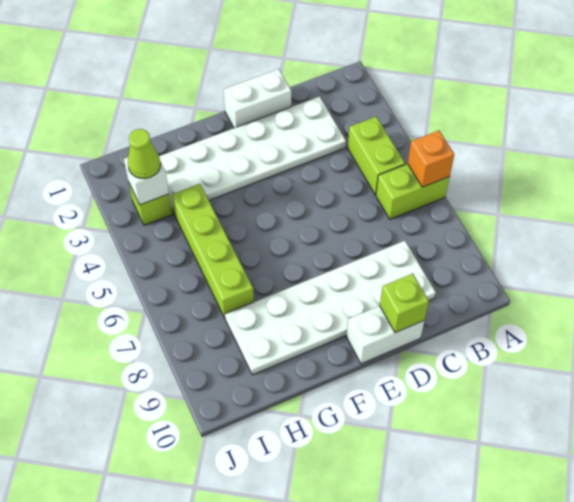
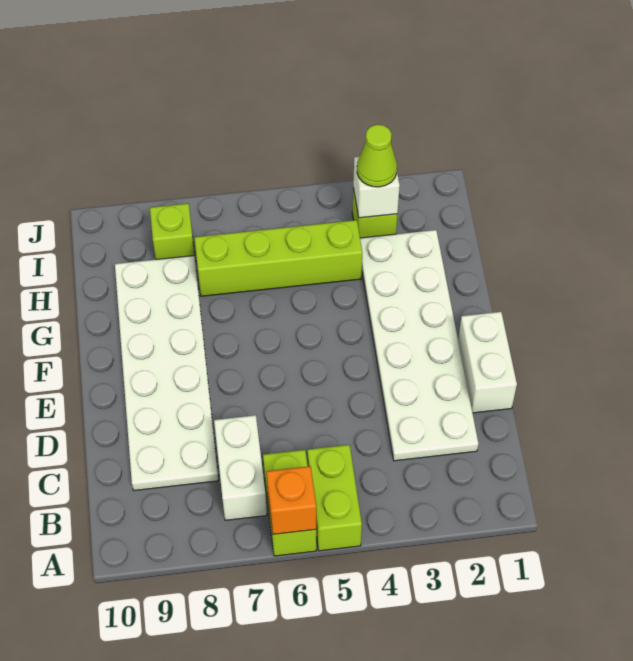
lime 1x2 brick [348,117,405,195] -> lime 1x2 brick turned to [307,445,362,551]
white 1x2 brick [346,306,425,364] -> white 1x2 brick moved to [214,415,267,520]
lime 1x1 brick [380,273,429,333] -> lime 1x1 brick moved to [150,203,194,259]

